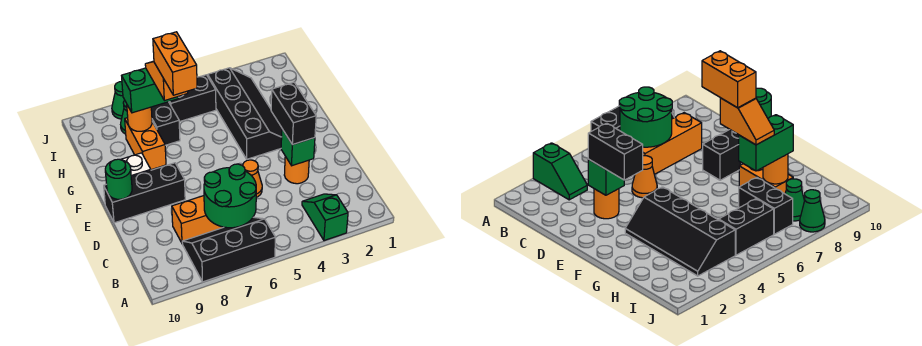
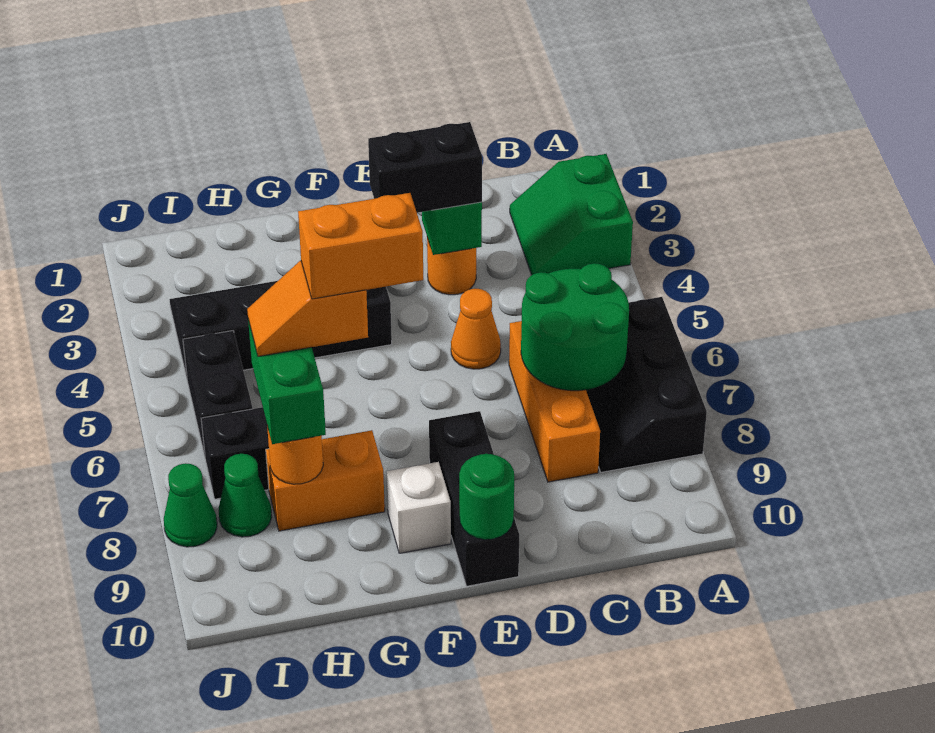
green 1x2 slope [302,194,348,241] -> green 2x2 slope [510,154,633,275]

